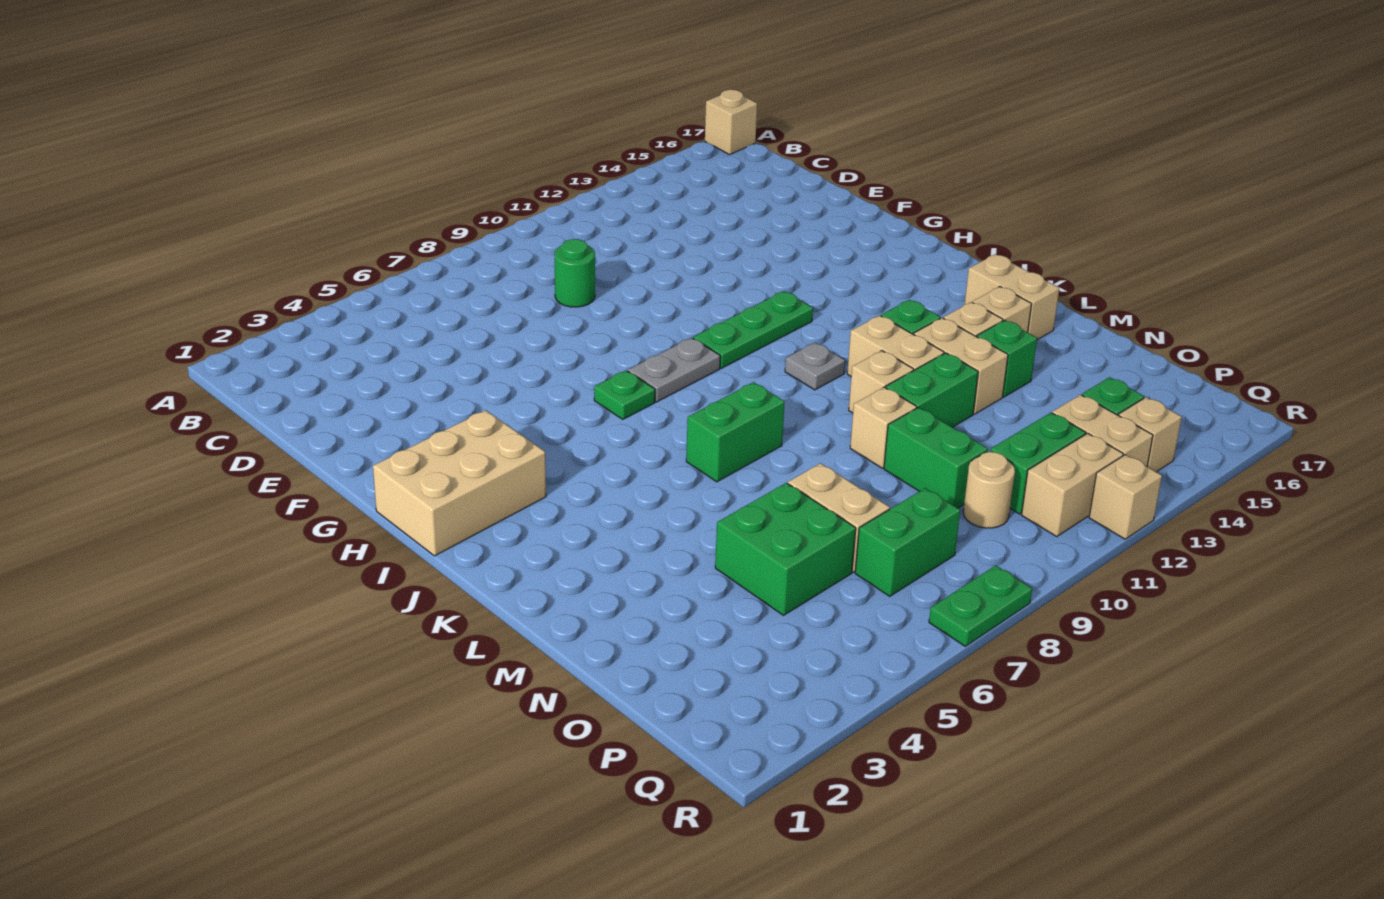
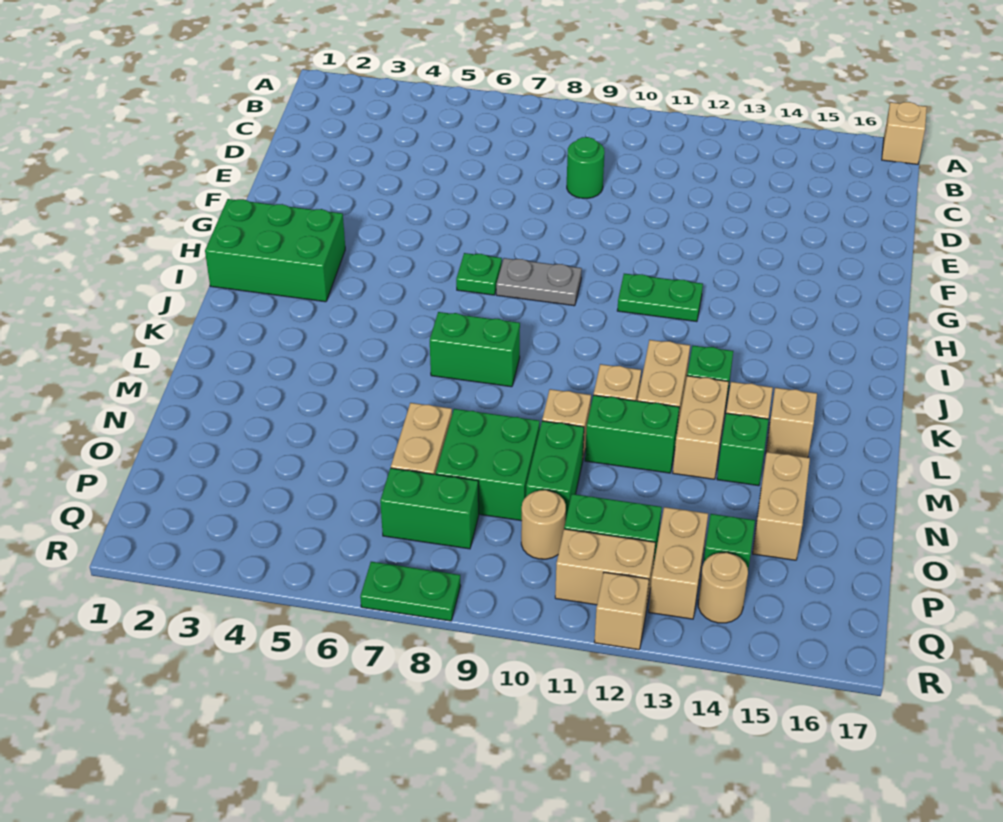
tan 2x3 brick [373,410,546,556] -> green 2x3 brick [205,199,345,302]
green 1x3 plate [693,291,813,368] -> green 1x2 plate [617,274,703,322]
grey 1x1 plate [785,342,845,390] -> none
tan 1x2 brick [964,254,1059,340] -> tan 1x2 brick moved to [753,452,810,560]
green 2x2 brick [715,483,856,615] -> green 2x2 brick moved to [436,409,540,521]
tan 1x1 brick [1118,397,1182,472] -> tan 1x1 round brick [698,553,748,623]

